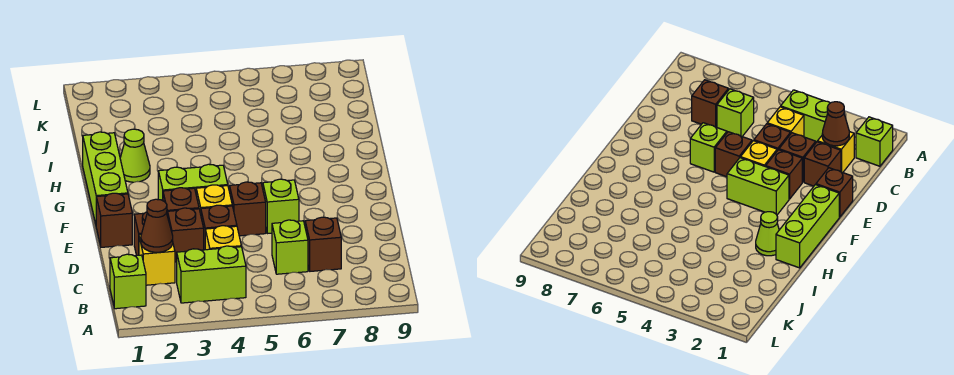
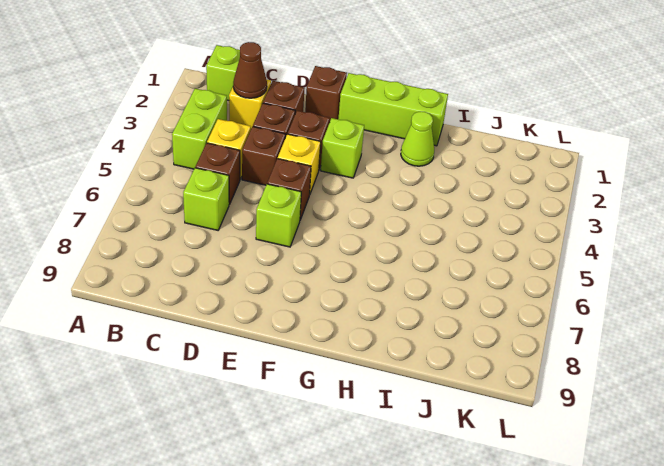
brown 1x1 brick [305,217,341,271] -> brown 1x1 brick moved to [195,143,240,205]
lime 1x2 brick [158,164,228,200] -> lime 1x1 brick [321,118,364,178]

